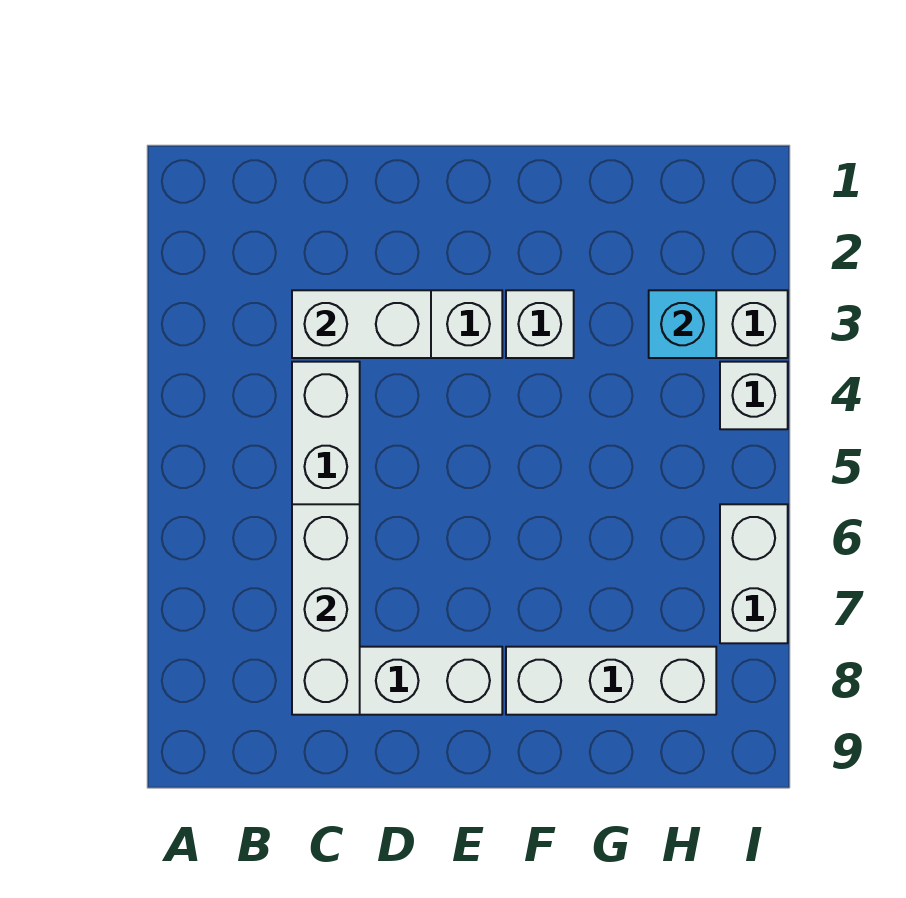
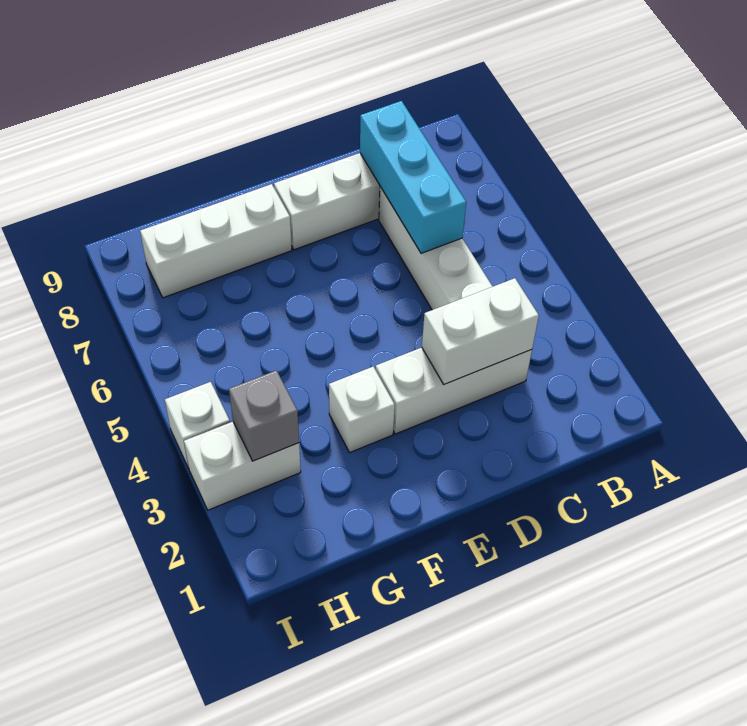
white 1x3 brick [292,504,360,715] -> cyan 1x3 brick [360,101,466,253]
cyan 1x1 brick [649,290,716,358] -> grey 1x1 brick [229,370,299,461]
white 1x2 brick [720,504,788,643] -> none

